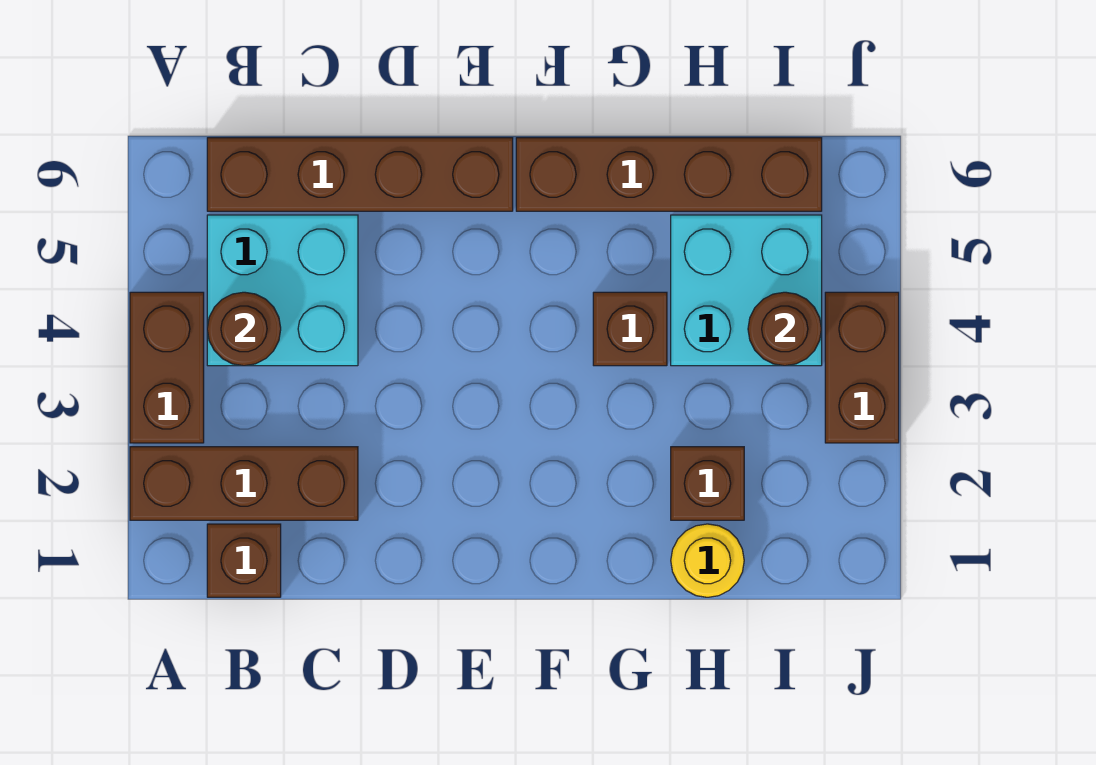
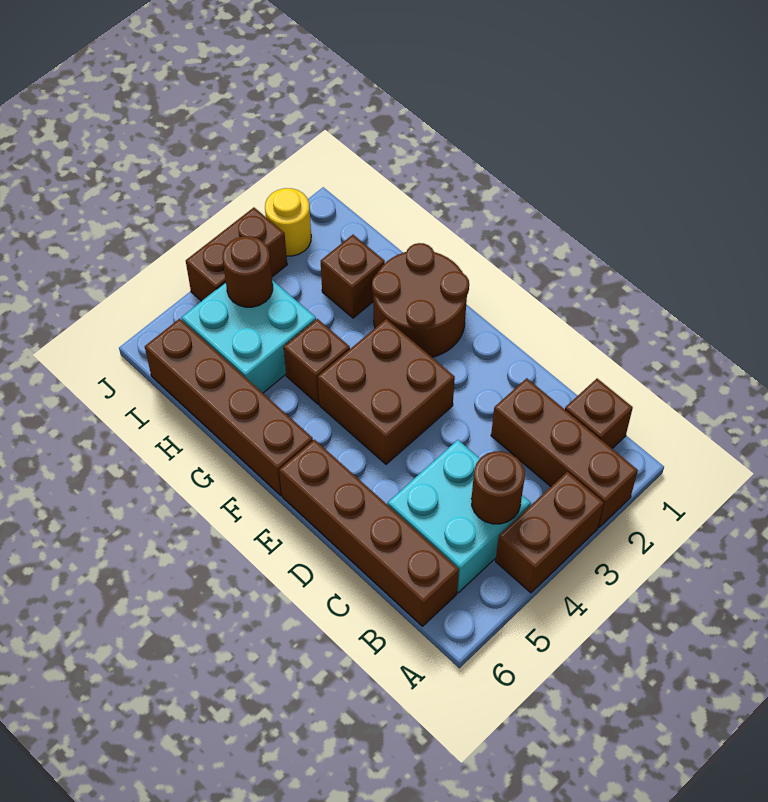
none -> brown 2x2 brick [318,319,455,464]
none -> brown 2x2 round brick [372,243,469,357]
yellow 1x1 round brick [671,524,744,597] -> yellow 1x1 round brick moved to [265,188,311,256]

